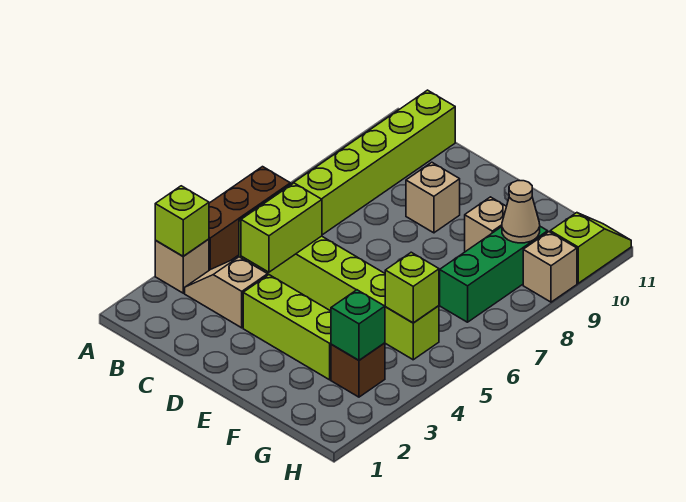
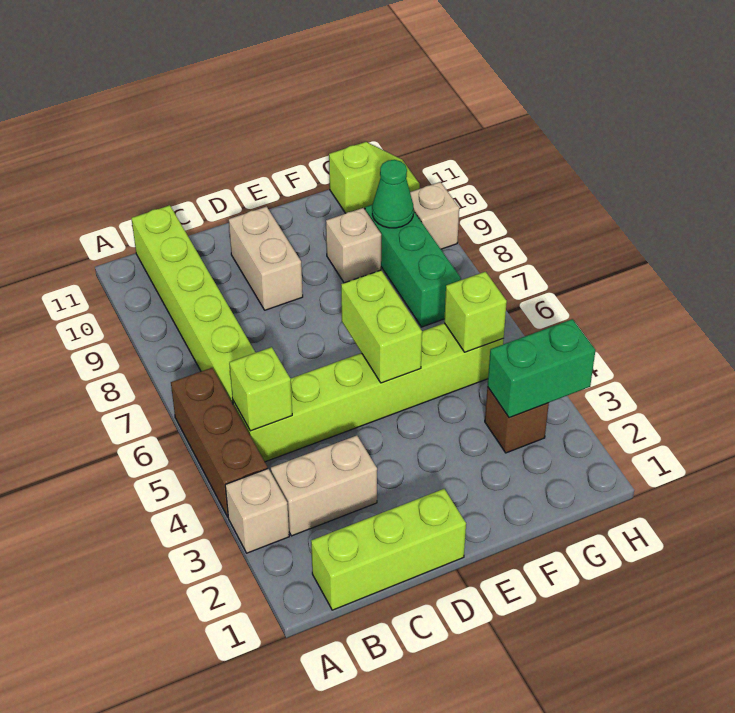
lime 1x1 brick [155,186,209,256] -> lime 1x1 brick moved to [229,347,292,431]
tan 1x2 slope [185,257,268,328] -> tan 1x2 brick [271,436,377,536]
lime 1x2 brick [241,183,322,272] -> lime 1x2 brick moved to [341,270,422,383]
lime 1x3 brick [243,275,331,380] -> lime 1x3 brick moved to [311,489,466,610]
tan 1x1 brick [406,162,460,233] -> tan 1x2 brick [229,207,303,310]
green 1x1 brick [331,290,385,360] -> green 1x2 brick [488,319,595,418]
tan 1x1 cone [502,181,540,243] -> green 1x1 cone [372,160,413,228]
lime 1x2 slope [550,213,631,283] -> lime 1x2 slope turned to [329,142,420,213]

